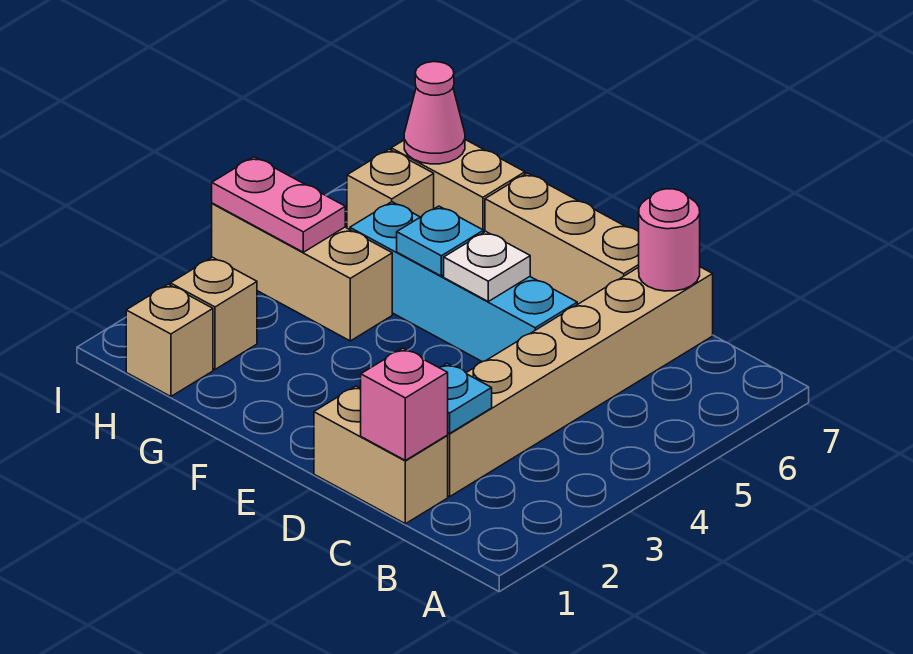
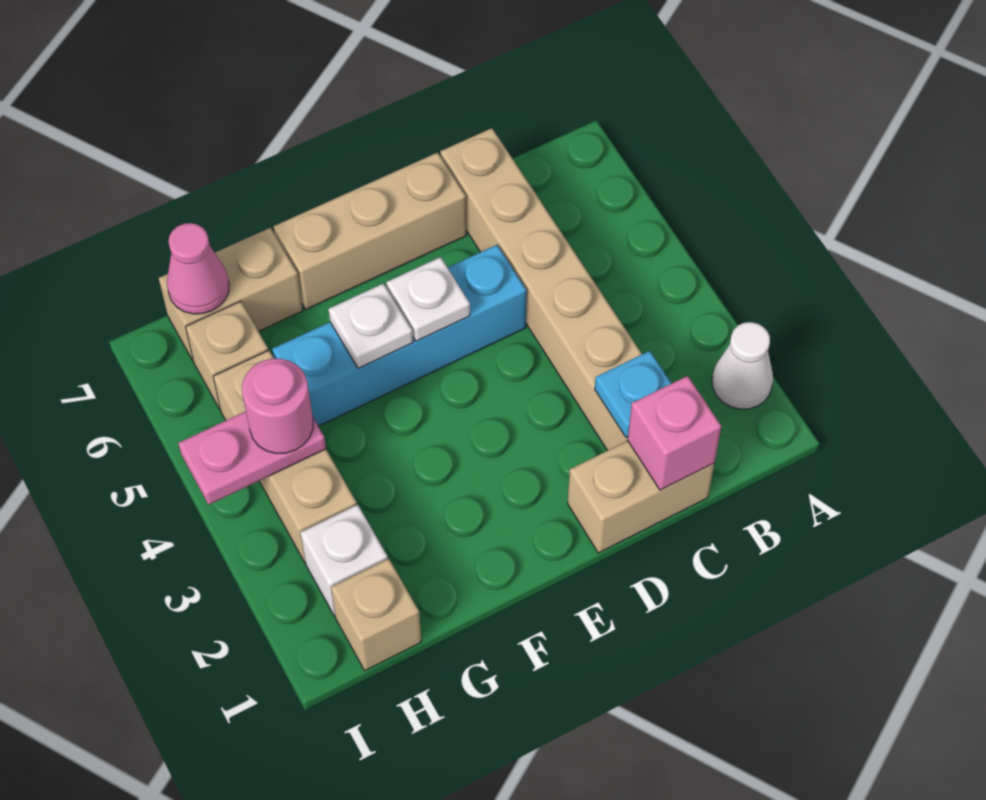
none -> white 1x1 cone [712,322,773,409]
pink 1x1 round brick [639,189,700,291] -> pink 1x1 round brick moved to [242,359,313,453]
cyan 1x1 plate [397,206,483,276] -> white 1x1 plate [329,283,413,369]
tan 1x3 brick [212,203,392,341] -> tan 1x3 brick turned to [213,350,357,562]
tan 1x1 brick [170,257,257,369] -> white 1x1 brick [300,505,388,616]

